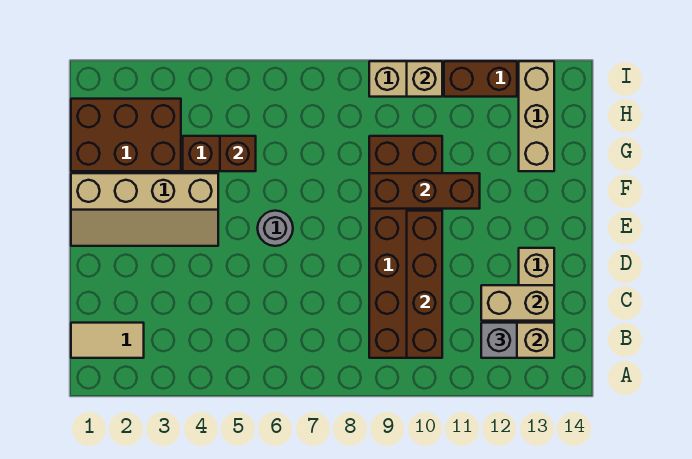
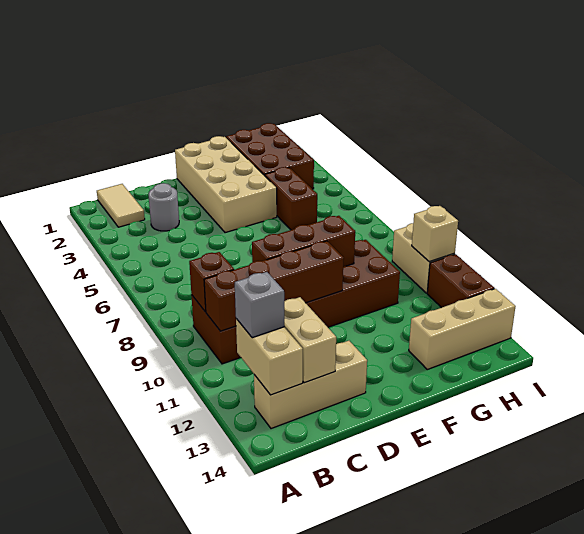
tan 2x4 slope [71,173,218,246] -> tan 2x4 brick [175,136,277,233]
grey 1x1 round brick [258,211,293,246] -> grey 1x1 round brick moved to [148,183,179,231]
brown 1x3 brick [369,173,480,209] -> brown 1x3 brick turned to [252,216,355,267]
brown 1x1 brick [220,136,256,171] -> brown 1x1 brick moved to [189,252,234,312]

